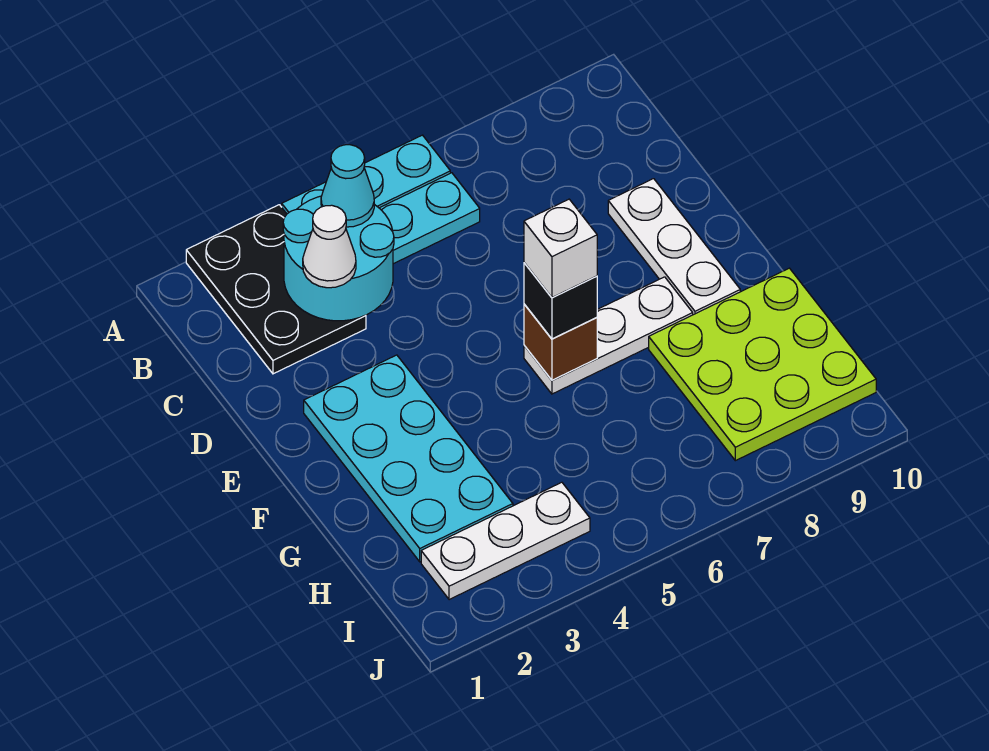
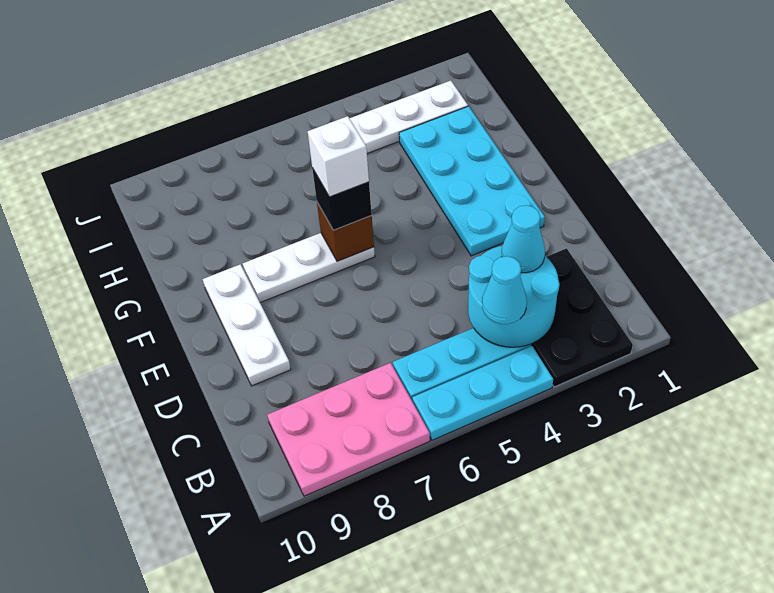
none -> pink 2x3 plate [267,363,430,496]
white 1x1 cone [303,205,356,288] -> cyan 1x1 cone [502,205,545,273]
lime 3x3 plate [649,268,876,461] -> none

